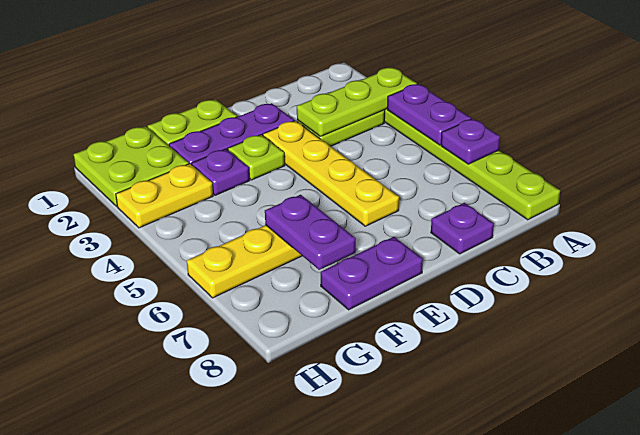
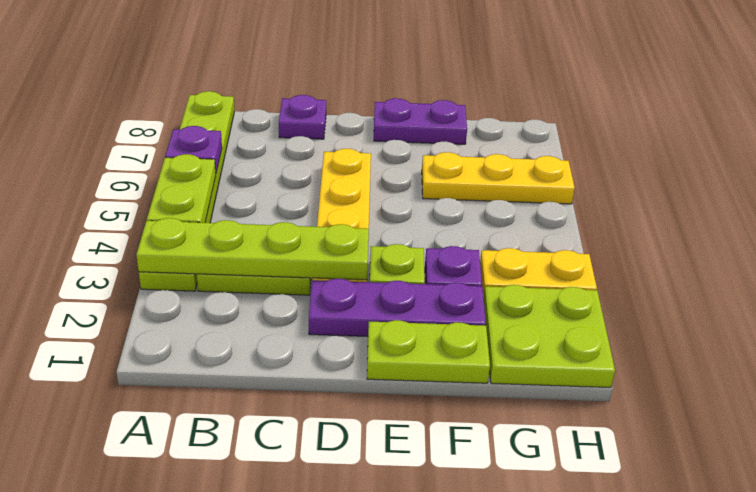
lime 1x3 plate [297,68,417,137] -> lime 1x4 plate [136,218,369,280]
purple 1x2 plate [387,84,471,145] -> lime 1x2 plate [147,154,216,223]
purple 1x2 plate [265,195,356,270] -> none

